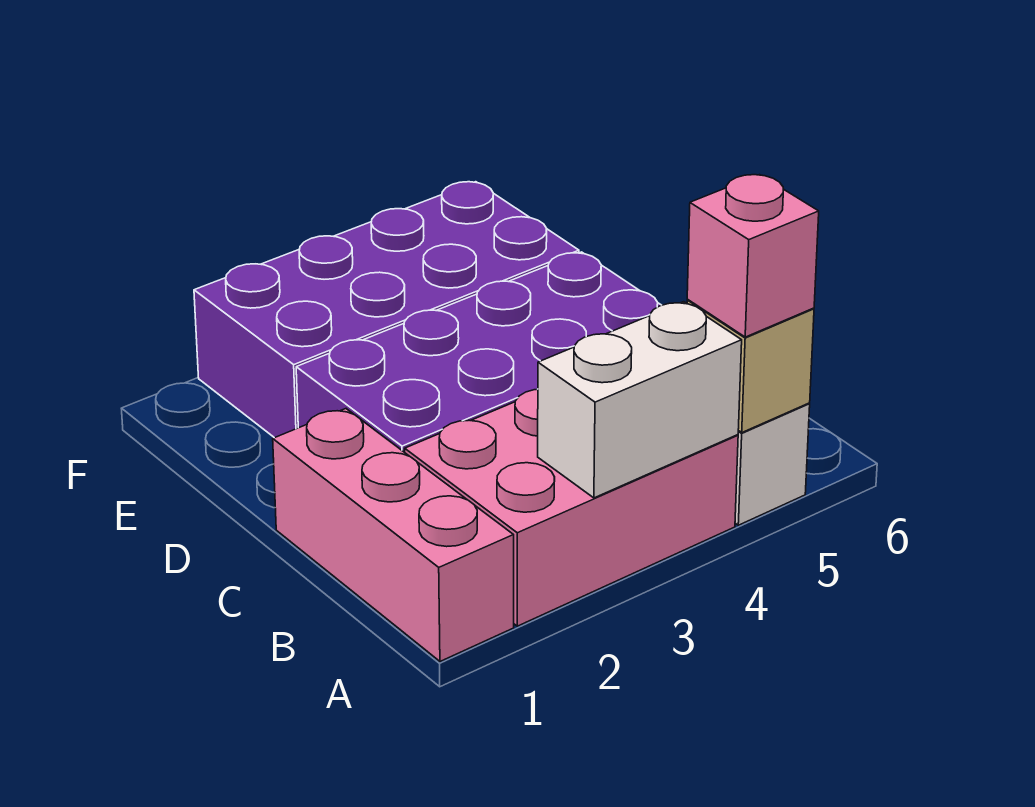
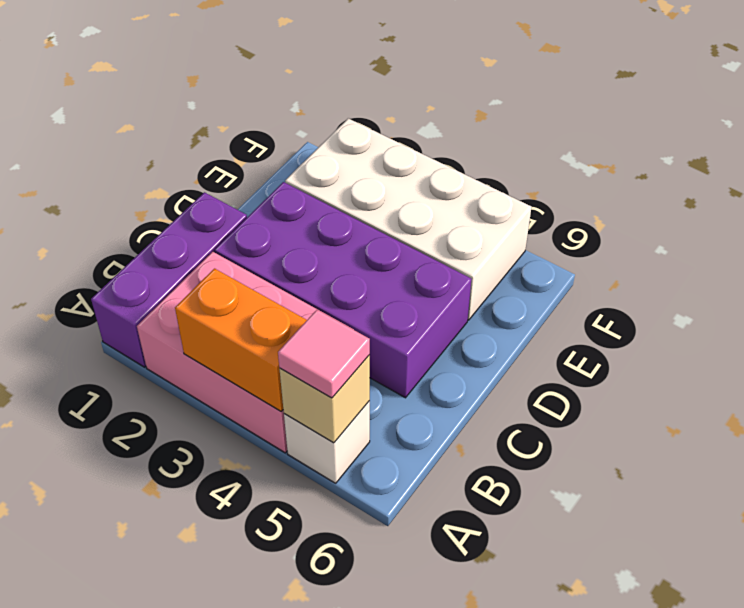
pink 1x3 brick [273,409,514,661] -> purple 1x3 brick [91,192,247,367]
white 1x2 brick [538,302,742,498] -> orange 1x2 brick [175,269,307,411]
pink 1x1 brick [687,175,819,337] -> pink 1x1 tile [278,310,370,398]
purple 2x4 brick [194,182,579,438] -> white 2x4 brick [285,118,532,320]

